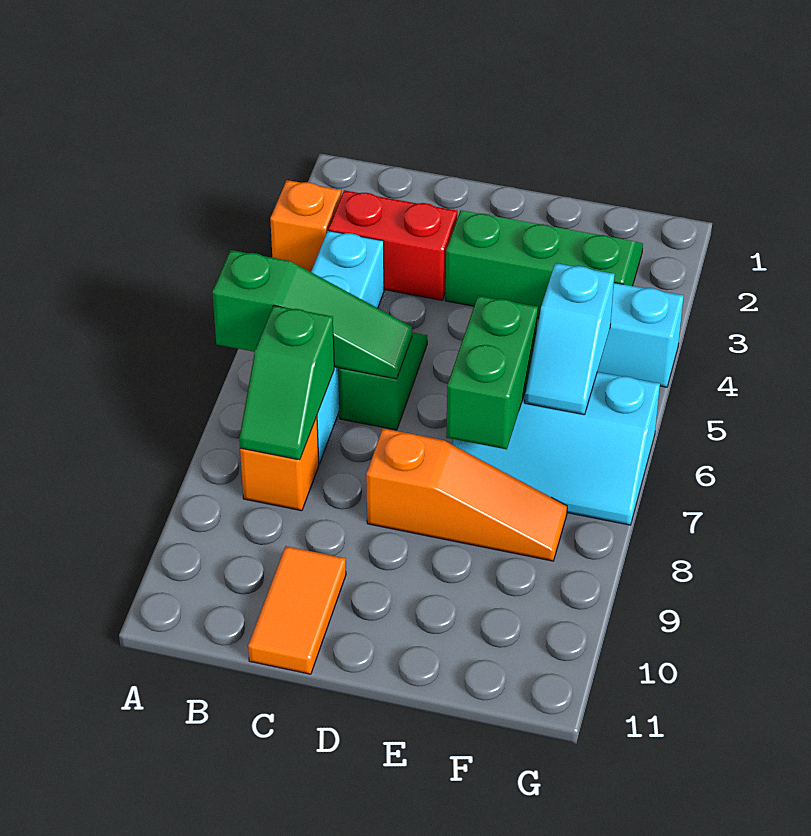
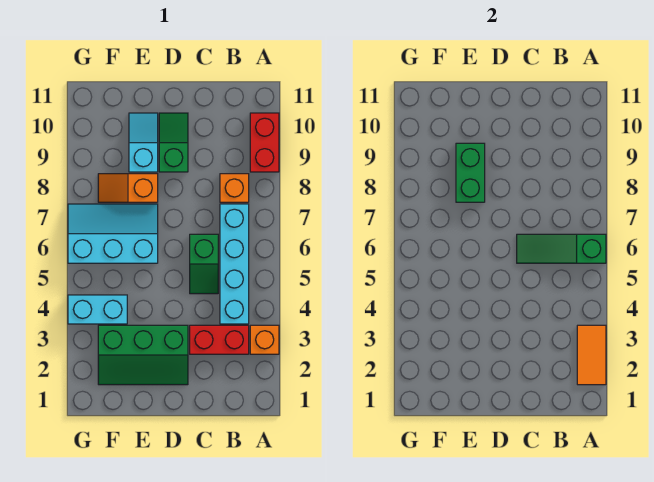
none -> red 1x2 brick [250,113,279,172]
green 1x2 slope [239,305,334,460] -> green 1x2 slope moved to [159,113,188,172]
orange 1x2 tile [248,546,346,674] -> orange 1x2 tile moved to [577,325,606,385]
orange 1x3 slope [366,429,567,561] -> orange 1x2 slope [98,174,158,202]
green 1x2 brick [446,296,538,449] -> green 1x2 brick moved to [456,143,485,202]
cyan 1x2 slope [525,263,615,415] -> cyan 1x2 slope moved to [129,113,158,172]

